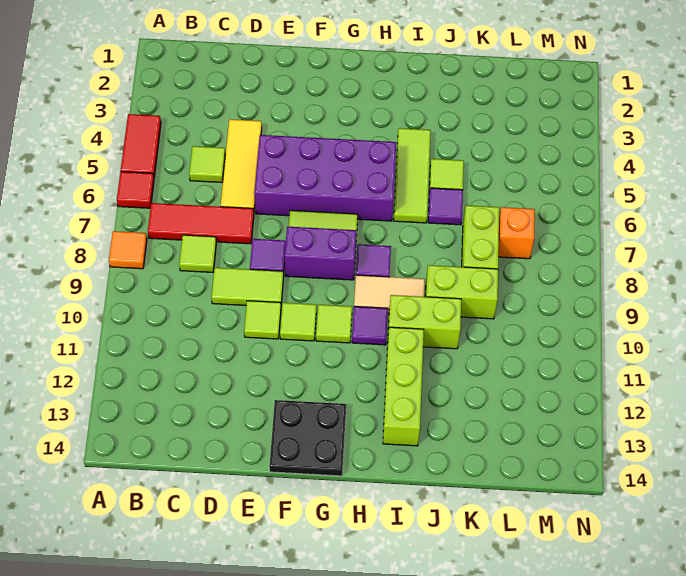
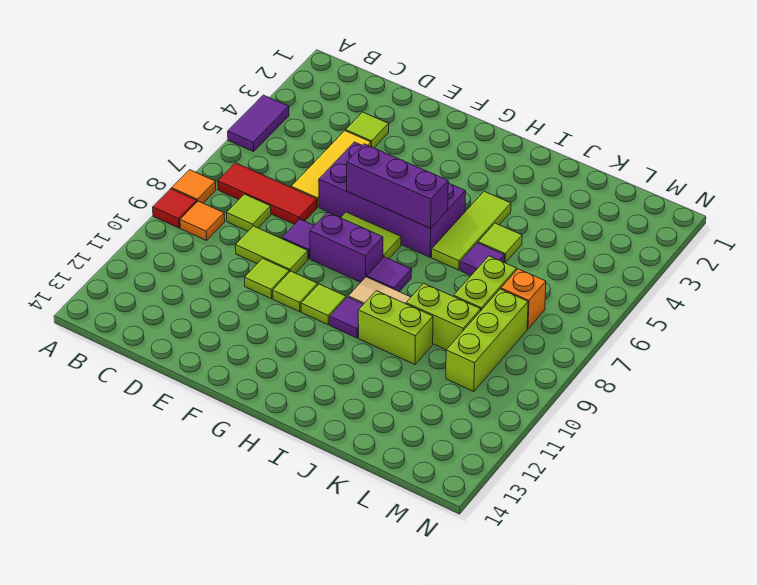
red 1x2 tile [121,114,161,177] -> purple 1x2 tile [228,95,289,152]
red 1x1 tile [117,172,154,208] -> red 1x1 tile moved to [153,189,197,228]
none -> orange 1x1 tile [180,201,225,241]
lime 1x1 tile [189,146,225,183] -> lime 1x1 tile moved to [346,112,389,148]
none -> purple 1x3 brick [347,144,448,228]
black 2x2 plate [269,400,346,476] -> none
lime 1x3 brick [383,327,424,446] -> lime 1x3 brick moved to [446,289,528,392]

